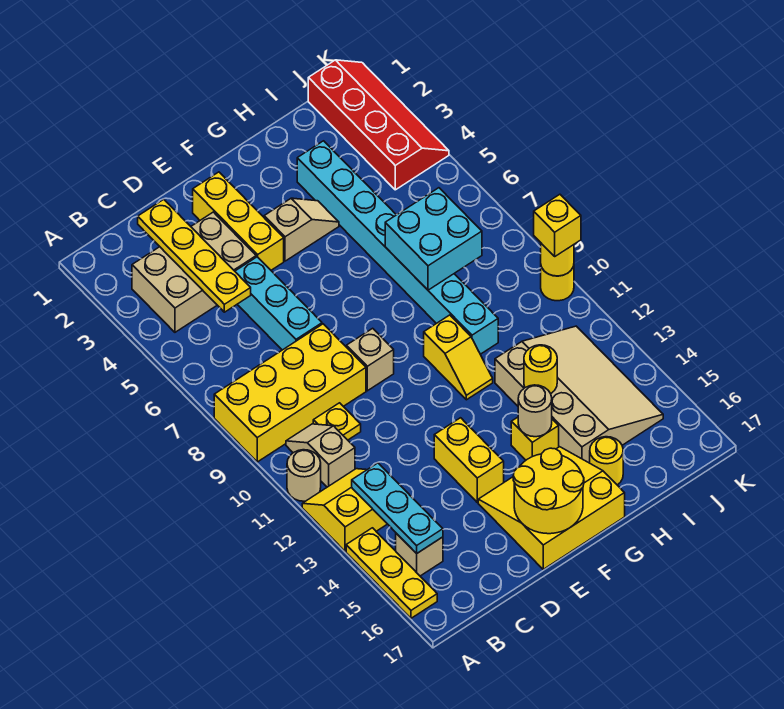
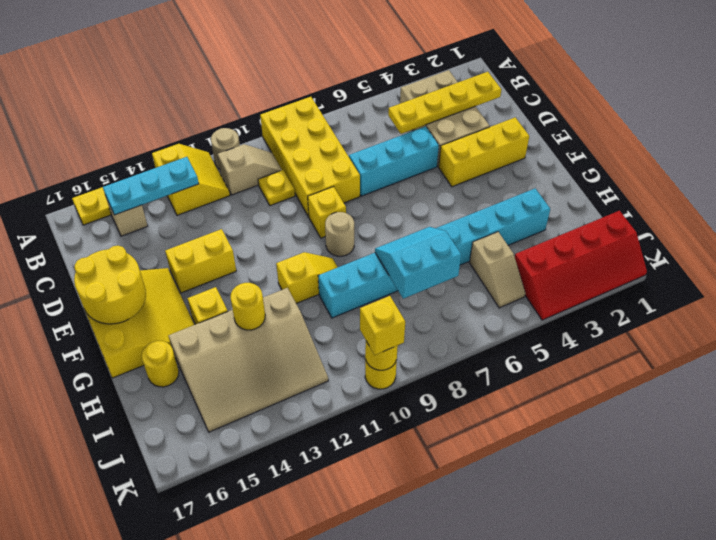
tan 1x1 brick [347,328,394,391] -> yellow 1x1 brick [308,187,346,238]
tan 1x2 slope [264,198,339,261] -> tan 1x2 slope moved to [469,232,525,308]
yellow 1x2 slope [424,315,493,400] -> yellow 1x2 slope turned to [276,252,338,303]
tan 1x1 round brick [518,385,552,437] -> tan 1x1 round brick moved to [325,212,354,256]
cyan 2x2 brick [385,188,482,290] -> cyan 2x2 slope [375,227,461,299]

